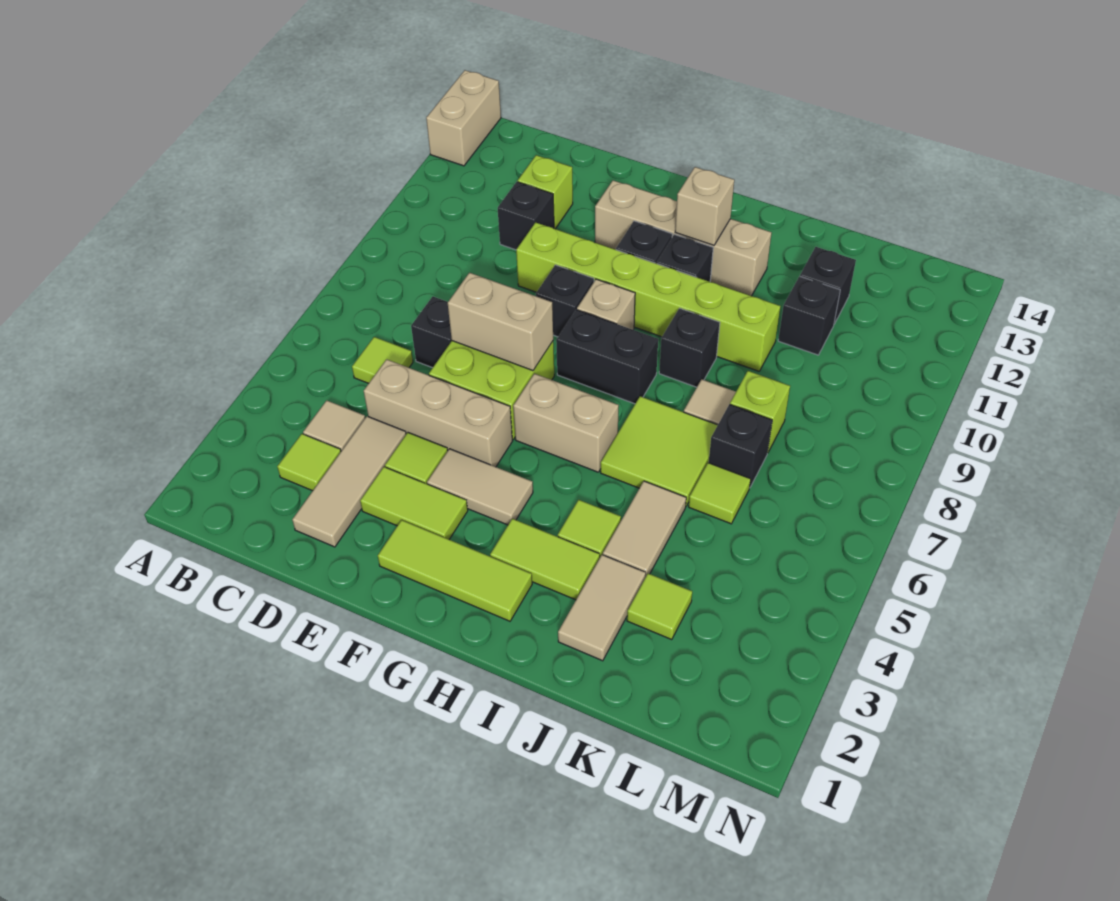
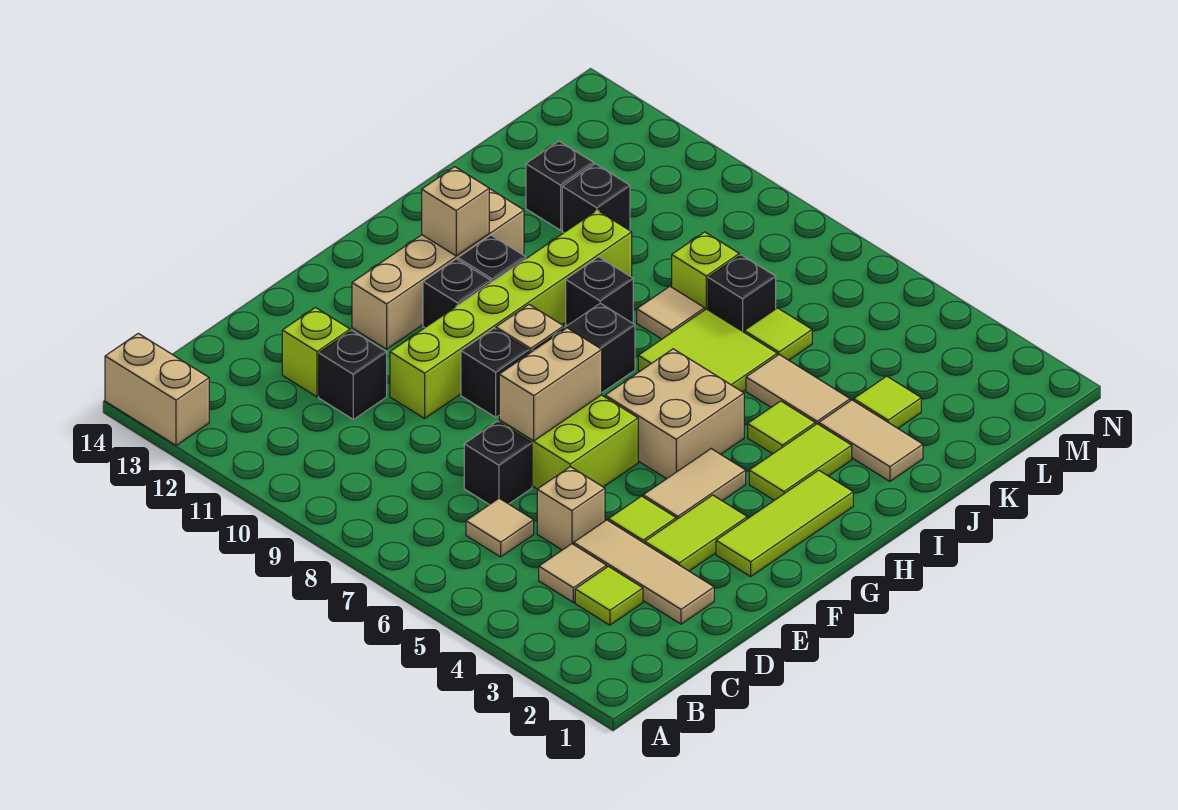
lime 1x1 tile [352,337,413,383] -> tan 1x1 tile [466,498,534,557]
tan 1x3 brick [364,359,512,467] -> tan 1x1 brick [537,467,605,550]
tan 1x2 brick [513,374,619,472] -> tan 2x2 brick [605,349,744,479]

